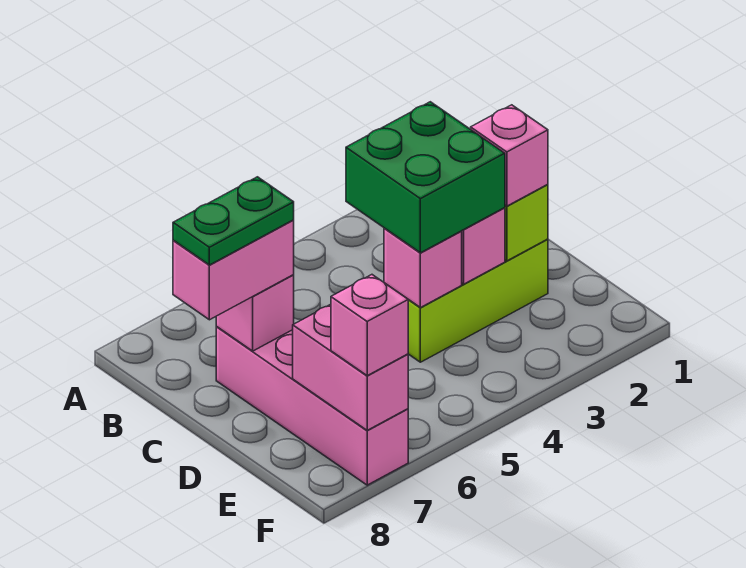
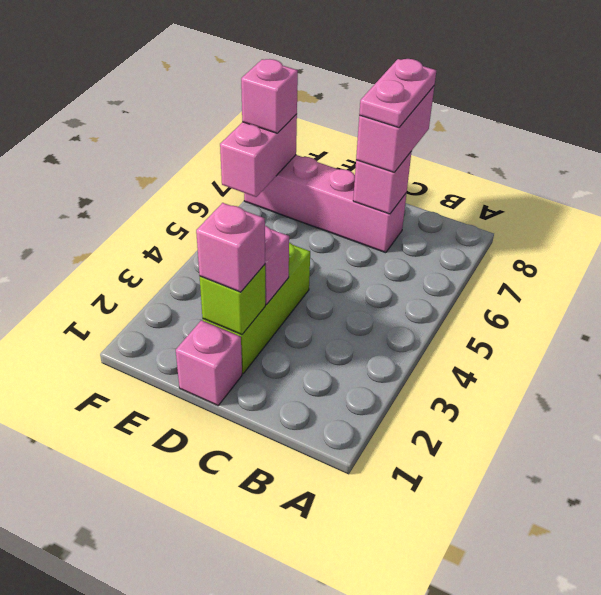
green 2x2 brick [346,102,505,253] -> none
green 1x2 plate [173,177,294,265] -> pink 1x2 plate [359,59,436,128]
pink 1x1 brick [384,228,462,308] -> pink 1x1 brick moved to [176,320,242,405]
pink 1x2 brick [293,304,408,430] -> pink 1x2 brick turned to [220,114,297,197]

